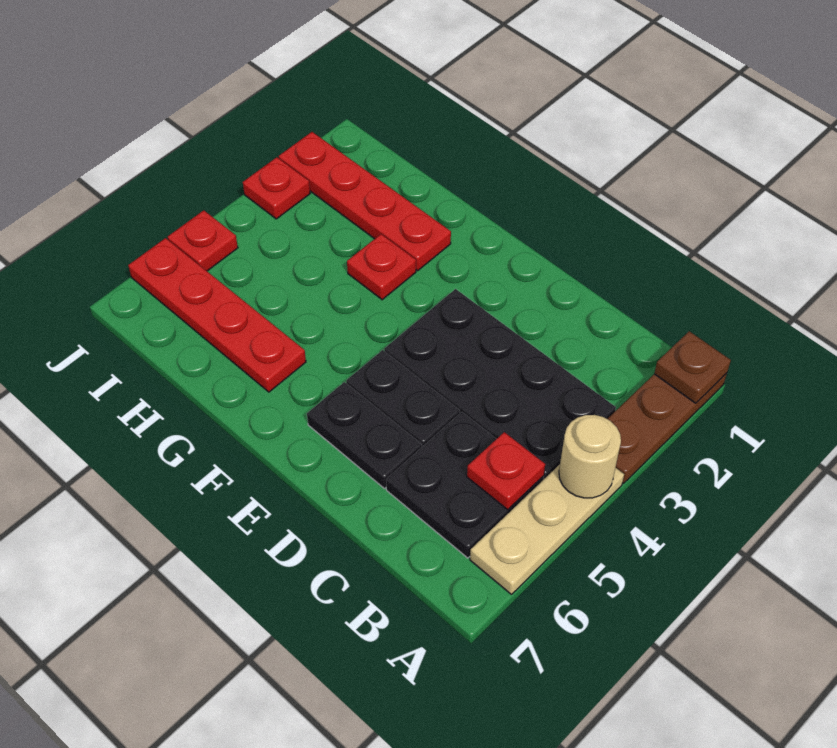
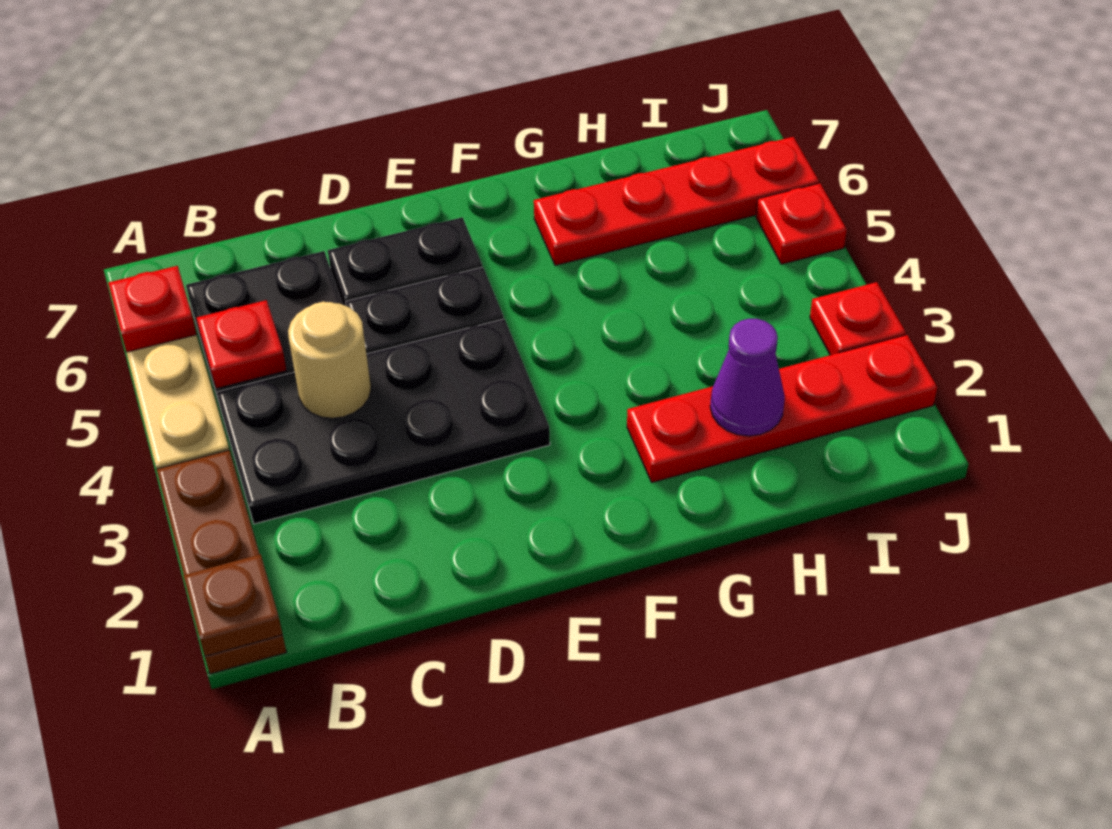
tan 1x1 round brick [559,415,621,498] -> tan 1x1 round brick moved to [288,302,371,418]
red 1x1 plate [347,234,416,300] -> red 1x1 plate moved to [108,266,197,352]
none -> purple 1x1 cone [710,319,785,436]

